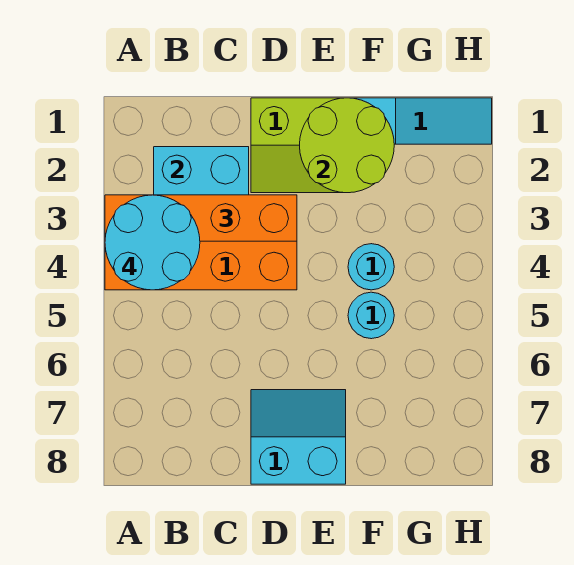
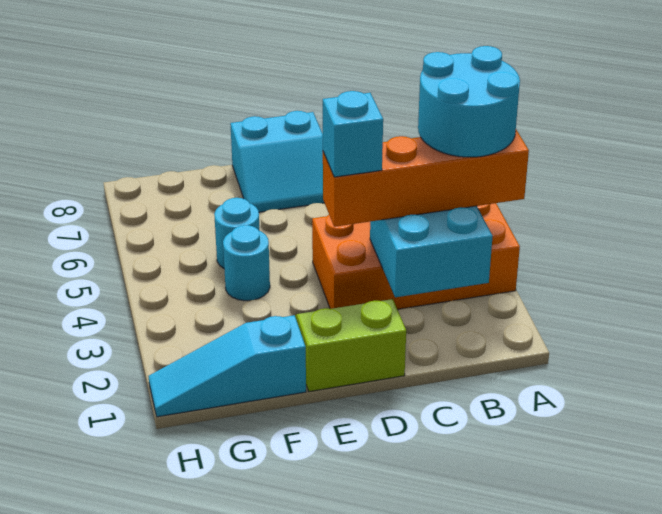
none -> cyan 1x1 brick [323,91,383,177]
lime 2x2 round brick [299,98,394,193] -> none

